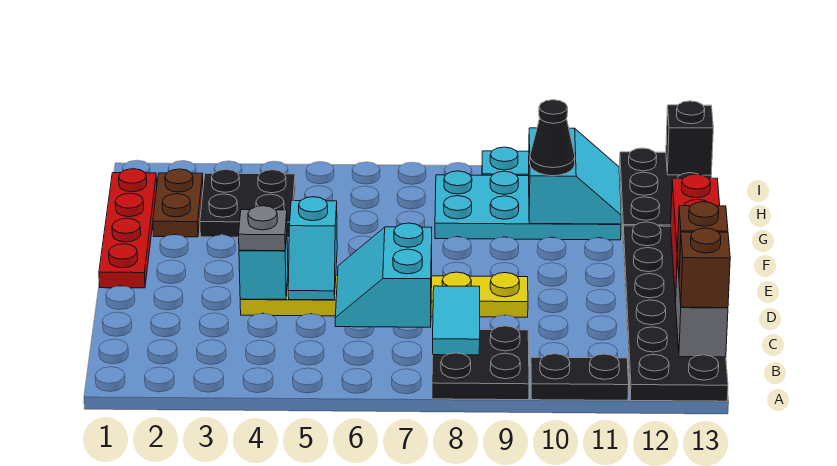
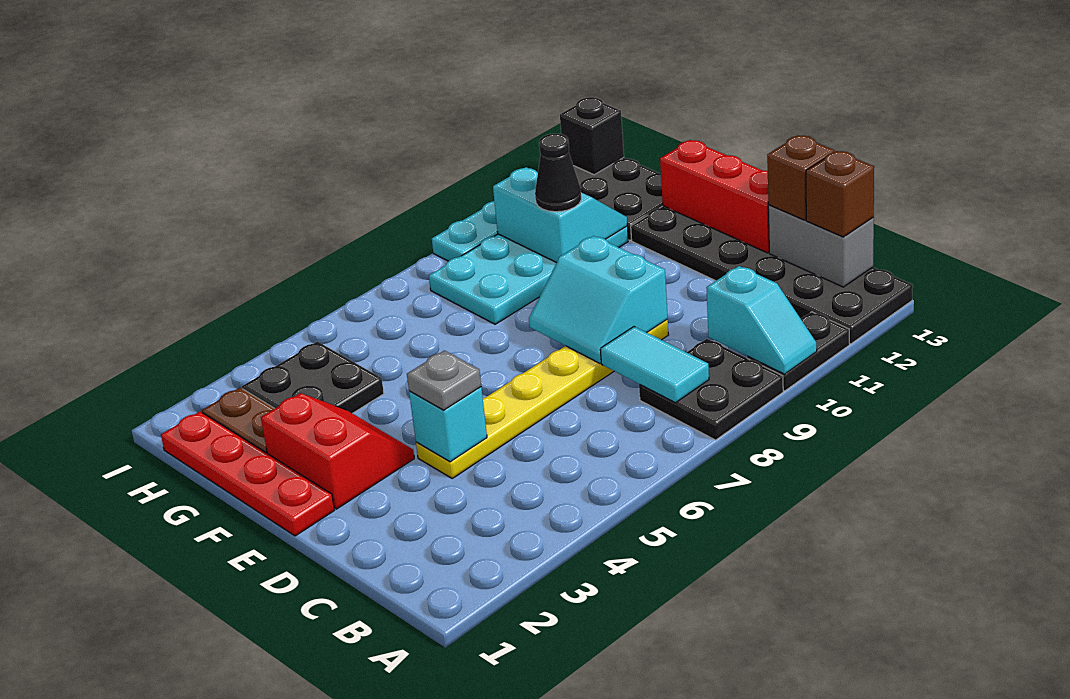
cyan 2x2 slope [335,223,432,327] -> cyan 2x2 slope moved to [529,236,668,363]
cyan 1x2 slope [288,197,337,300] -> cyan 1x2 slope moved to [706,266,817,374]
none -> red 2x2 slope [261,393,414,509]

